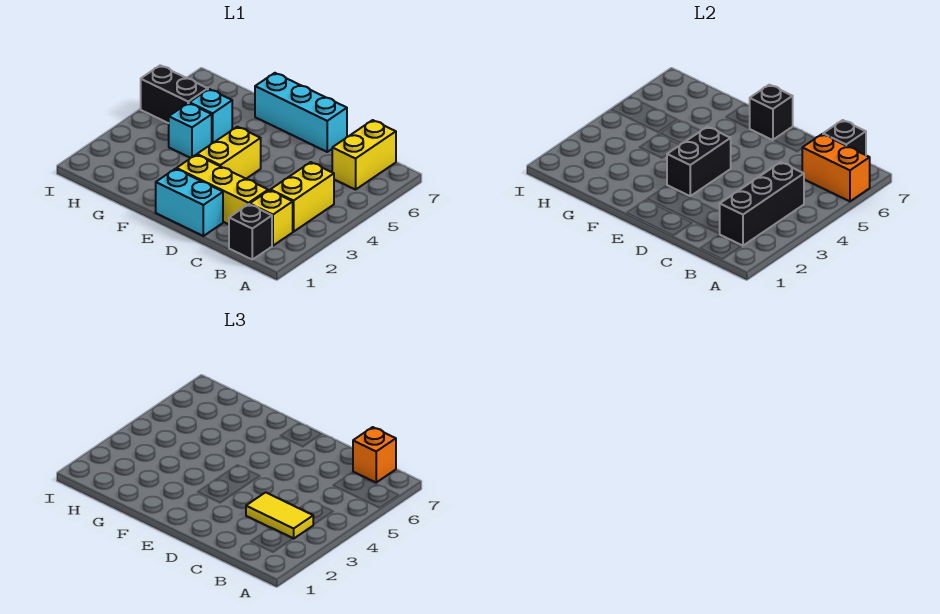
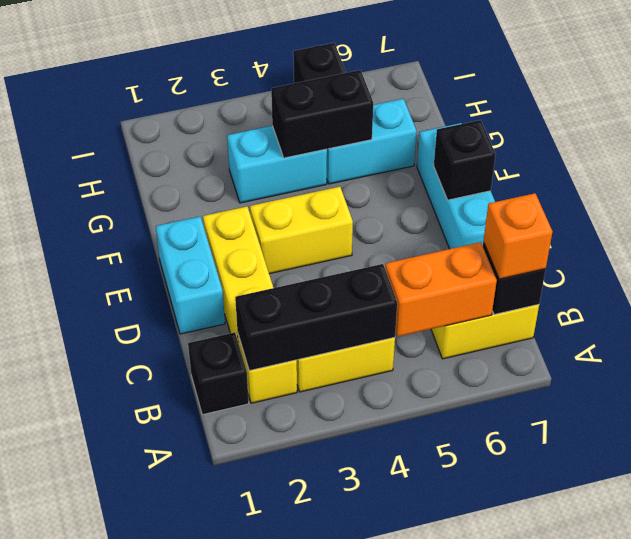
orange 1x2 brick [802,134,870,201] -> orange 1x2 brick turned to [385,242,497,337]
yellow 1x2 tile [246,492,313,539] -> none
black 1x2 brick [667,127,731,196] -> black 1x2 brick moved to [271,70,373,158]
cyan 1x1 brick [169,103,212,158] -> cyan 1x2 brick [227,126,327,203]
cyan 1x1 brick [189,89,232,143] -> cyan 1x2 brick [327,99,417,184]

